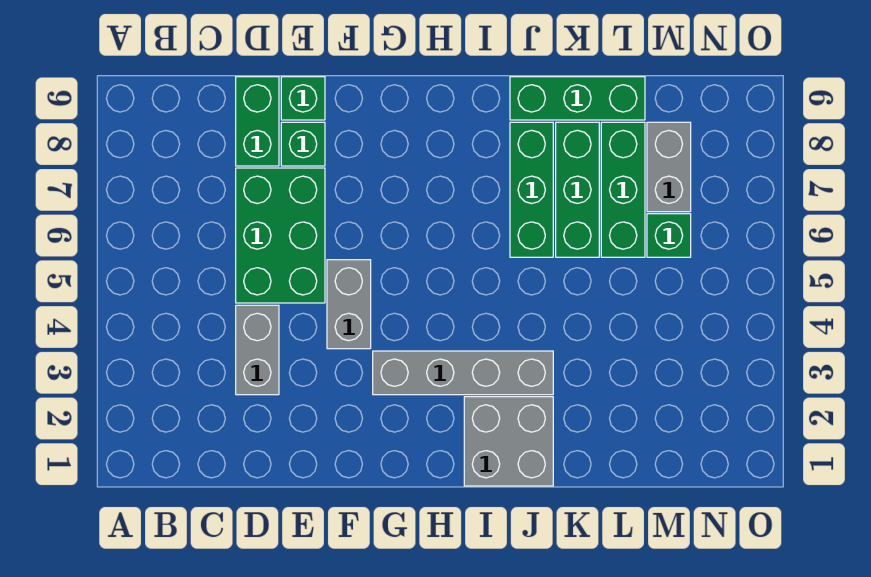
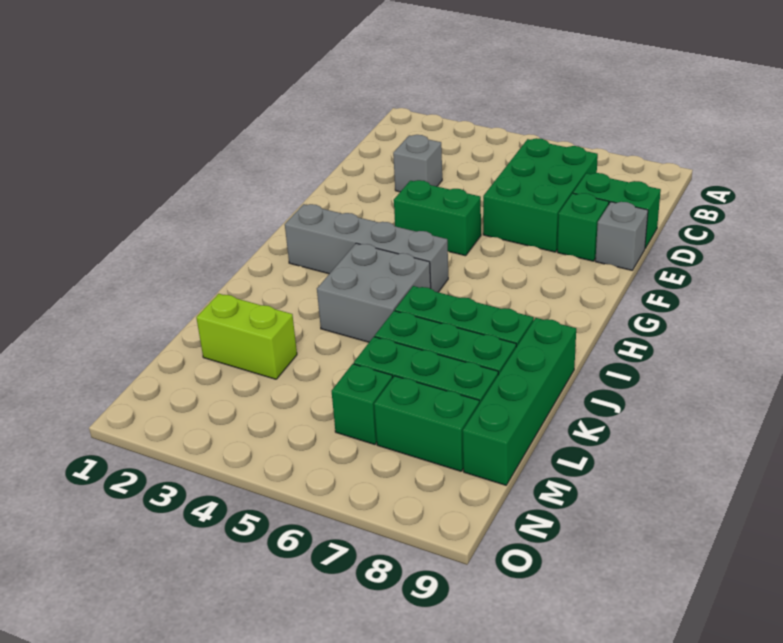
grey 1x2 brick [236,305,279,395] -> grey 1x1 brick [393,135,442,192]
green 2x3 brick [236,168,325,303] -> green 2x3 brick turned to [483,138,598,252]
green 1x1 brick [281,77,325,120] -> grey 1x1 brick [595,202,648,270]
grey 1x2 brick [327,260,371,349] -> green 1x2 brick [394,180,481,256]
grey 1x4 brick [373,351,553,395] -> grey 1x4 brick turned to [285,204,448,292]
grey 2x2 brick [464,397,553,486] -> grey 2x2 brick moved to [317,243,431,342]
green 1x3 brick [510,77,645,120] -> green 1x4 brick [463,318,576,485]
none -> lime 1x2 brick [196,294,297,379]
grey 1x2 brick [647,122,691,212] -> green 1x2 brick [374,376,479,471]

